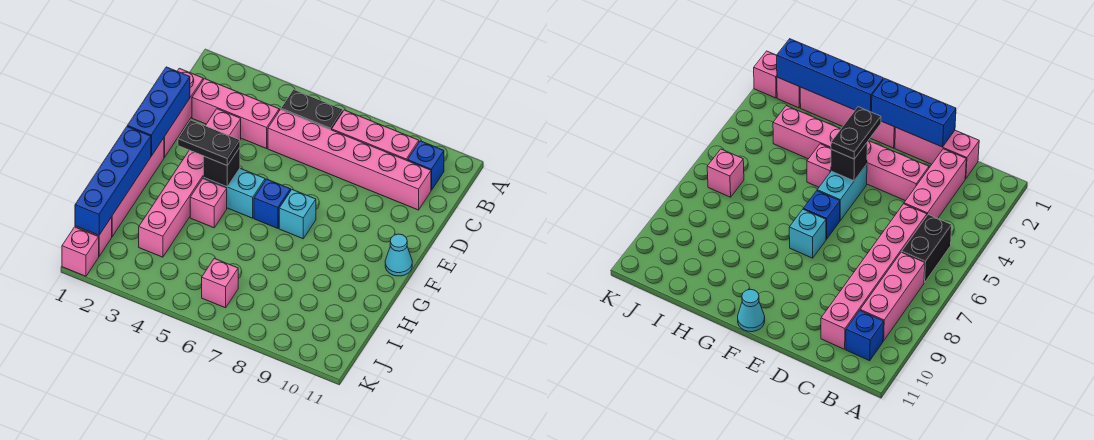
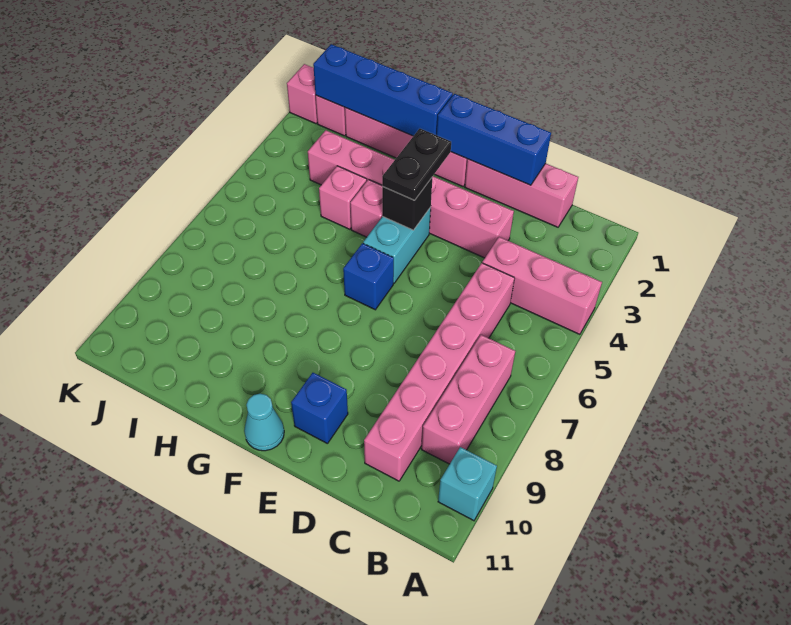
black 1x2 brick [281,90,343,130] -> none
blue 1x1 brick [408,141,444,190] -> blue 1x1 brick moved to [291,373,348,444]
pink 1x3 brick [192,79,279,148] -> pink 1x3 brick turned to [482,237,602,334]
cyan 1x1 brick [279,190,316,239] -> cyan 1x1 brick moved to [438,447,497,521]
pink 1x1 brick [202,258,238,308] -> pink 1x1 brick moved to [319,166,367,229]

